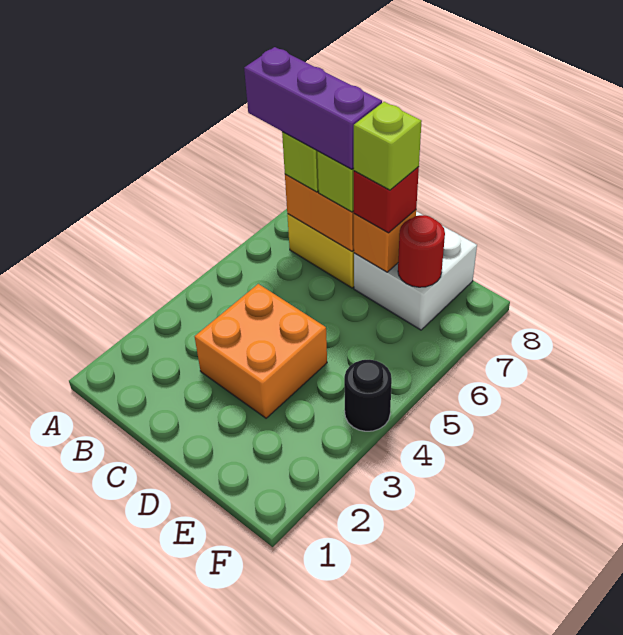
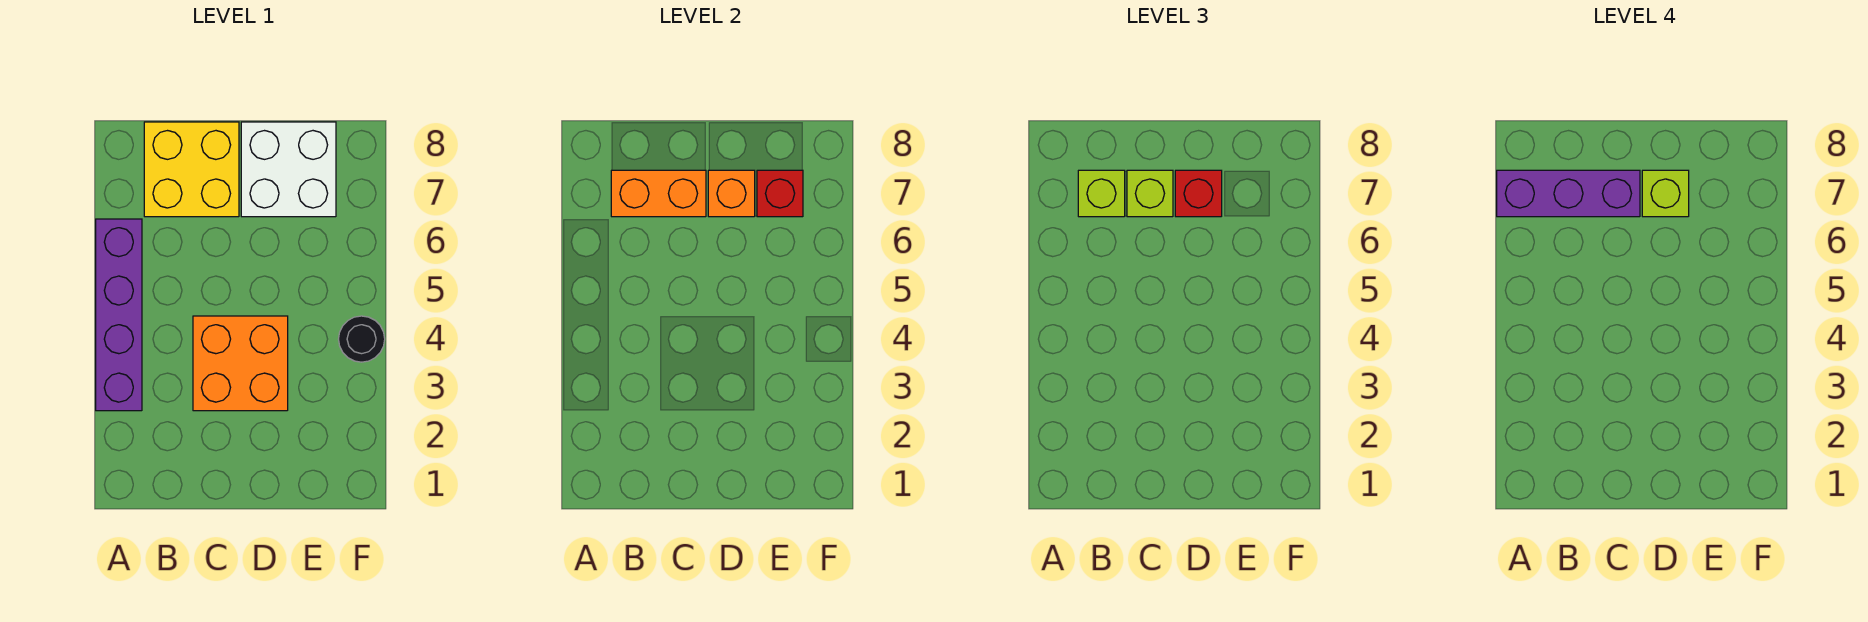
none -> purple 1x4 brick [96,219,142,411]
red 1x1 round brick [398,215,445,287] -> red 1x1 brick [757,170,803,217]

